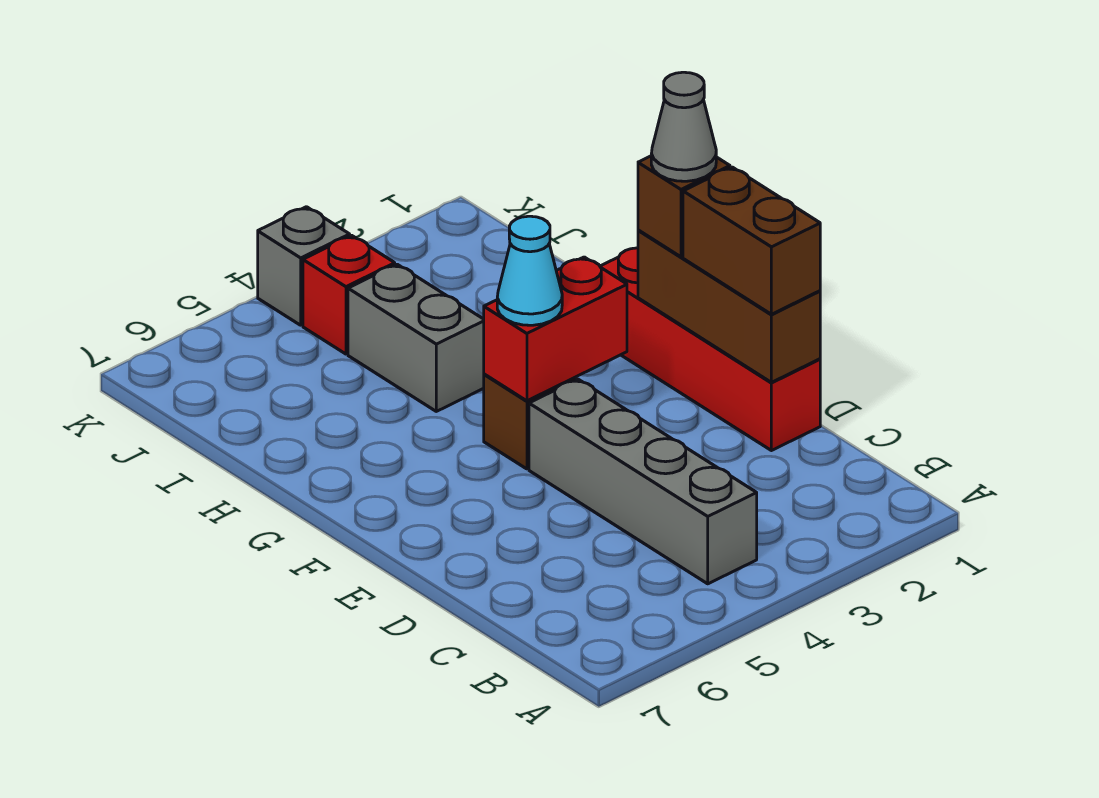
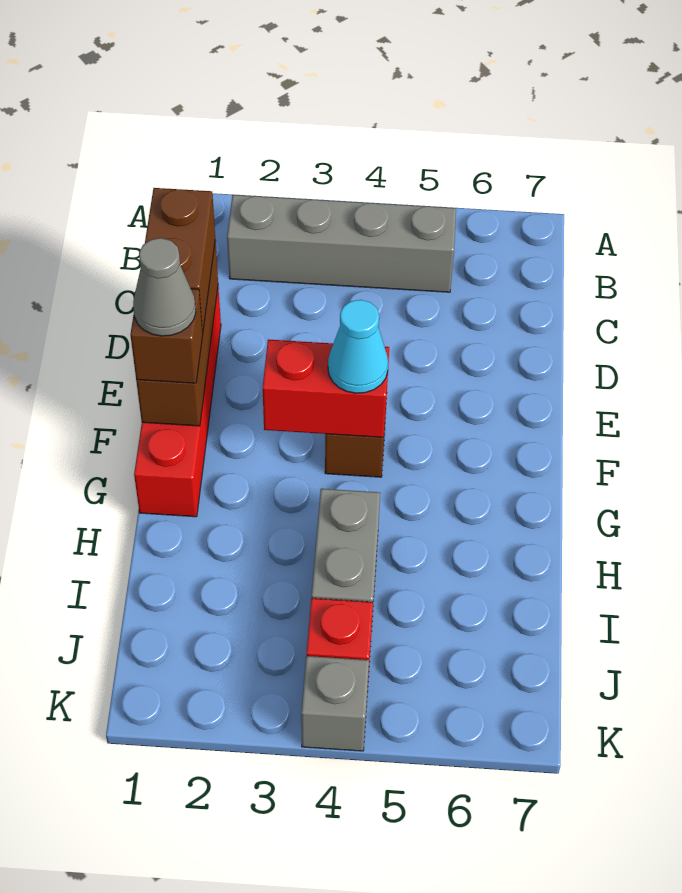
grey 1x4 brick [529,379,757,584] -> grey 1x4 brick turned to [227,195,456,292]

